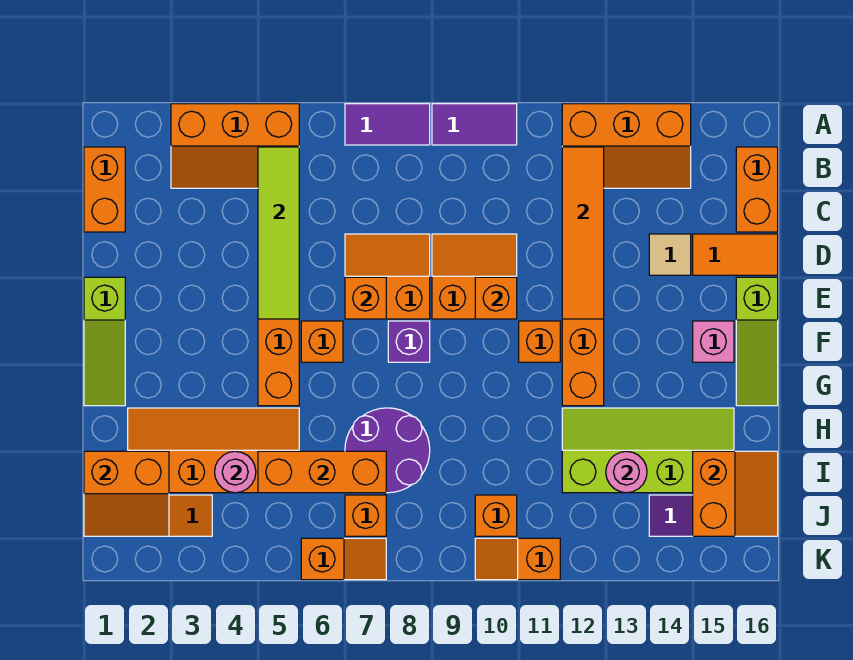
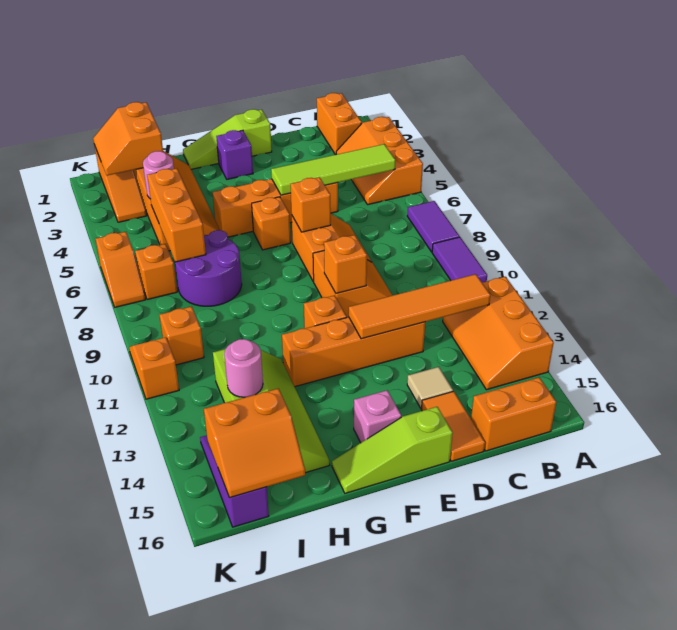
orange 1x2 brick [84,147,125,232] -> orange 1x2 brick turned to [317,93,362,155]
purple 1x1 brick [388,321,430,362] -> purple 1x1 brick moved to [216,130,253,179]

